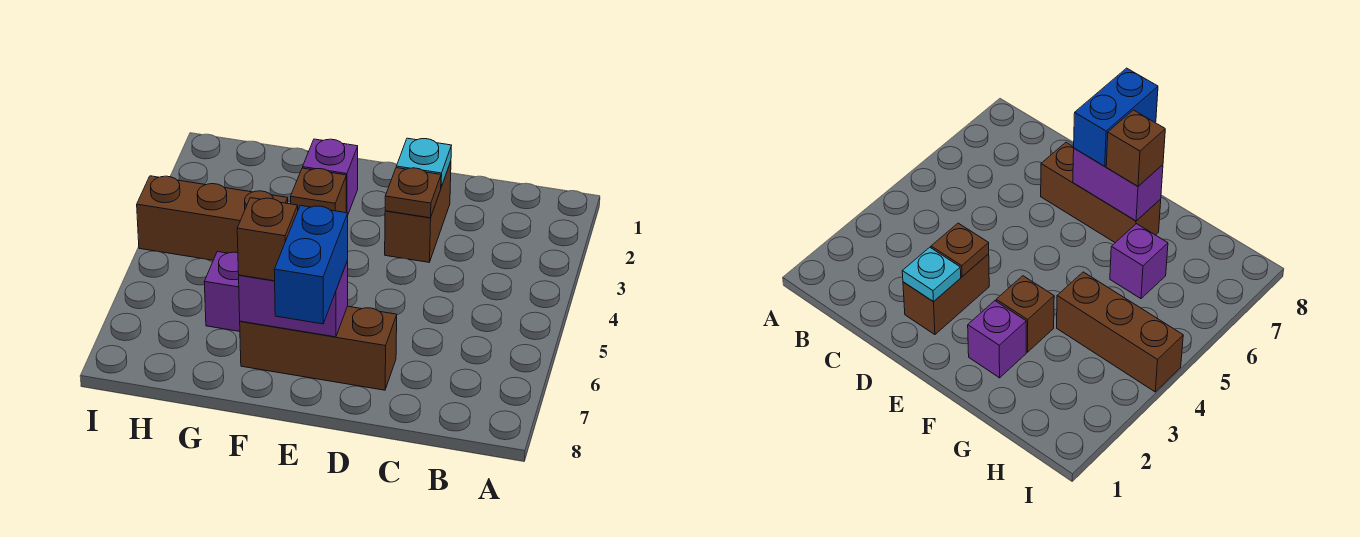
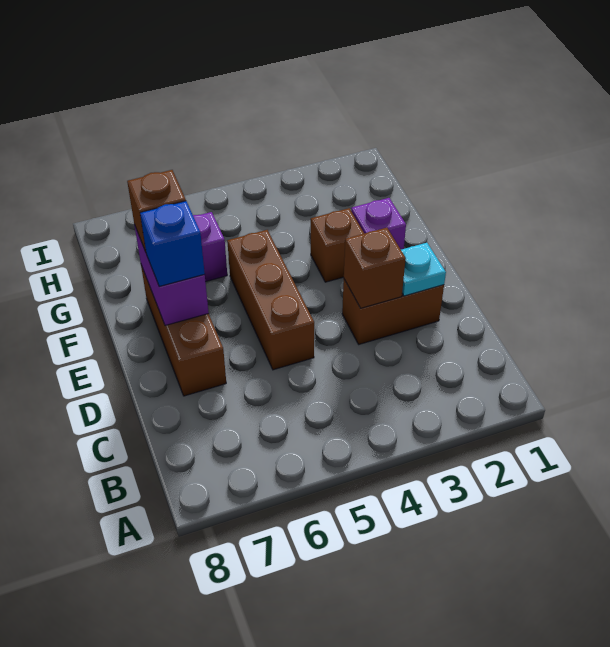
brown 1x1 plate [385,168,441,218] -> brown 1x1 brick [344,228,406,308]
blue 1x2 brick [274,206,348,324] -> blue 1x1 brick [140,201,205,286]
brown 1x3 brick [137,176,288,260] -> brown 1x3 brick moved to [227,230,314,370]

